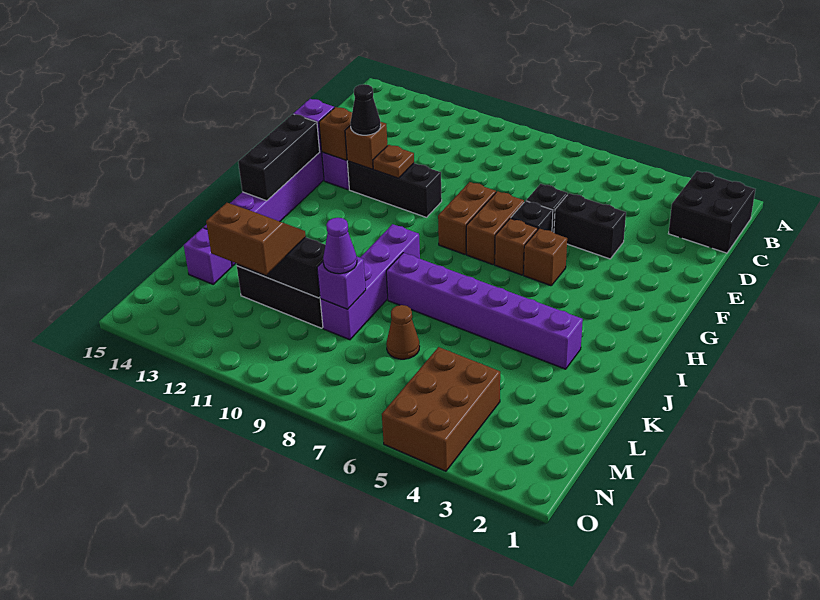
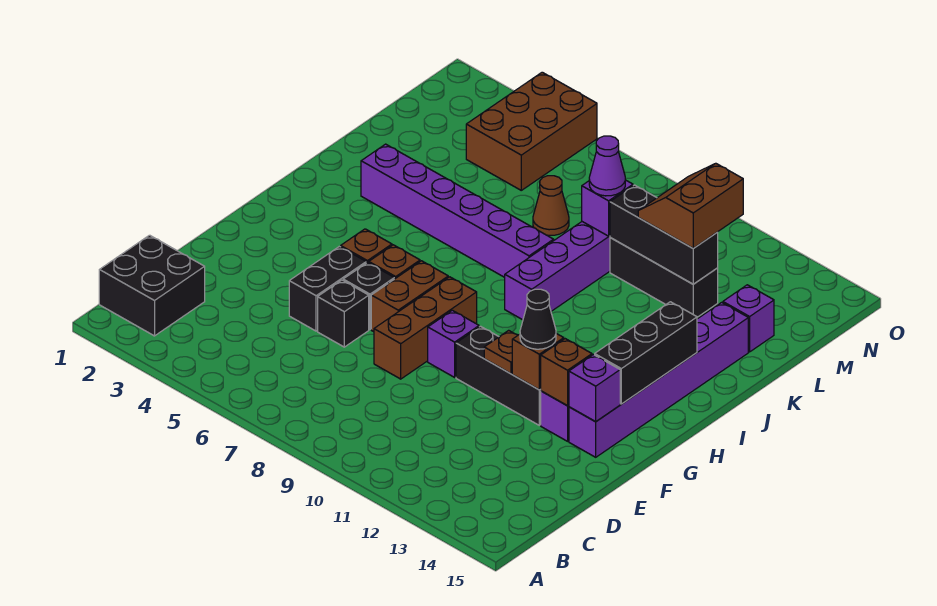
black 1x2 brick [554,193,626,259] -> black 1x2 brick turned to [289,246,366,331]
brown 1x2 brick [438,182,496,254] -> brown 1x3 brick [374,277,477,379]
none -> purple 1x1 brick [428,310,479,377]
brown 2x2 slope [206,203,306,275] -> brown 2x2 slope turned to [638,163,743,248]

